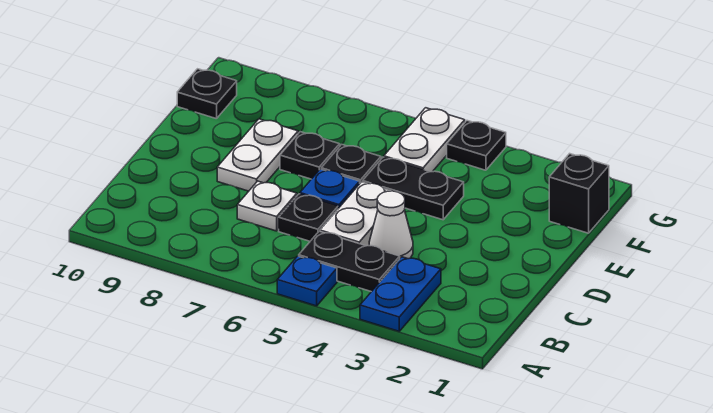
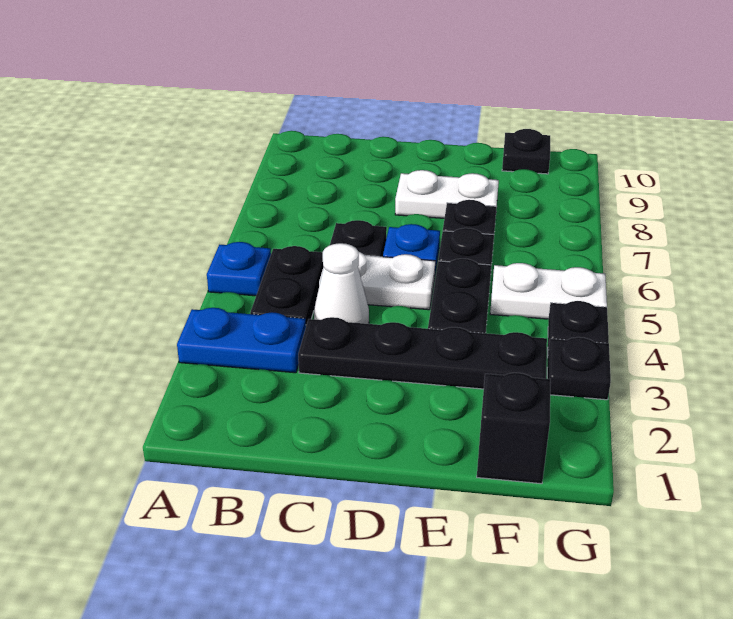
none -> black 1x4 plate [298,317,547,389]
white 1x1 plate [237,181,297,231] -> none
none -> black 1x1 plate [547,337,611,400]

